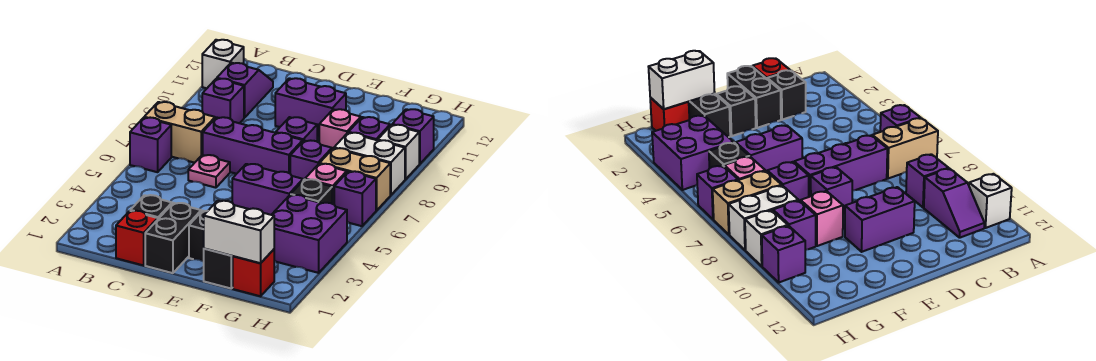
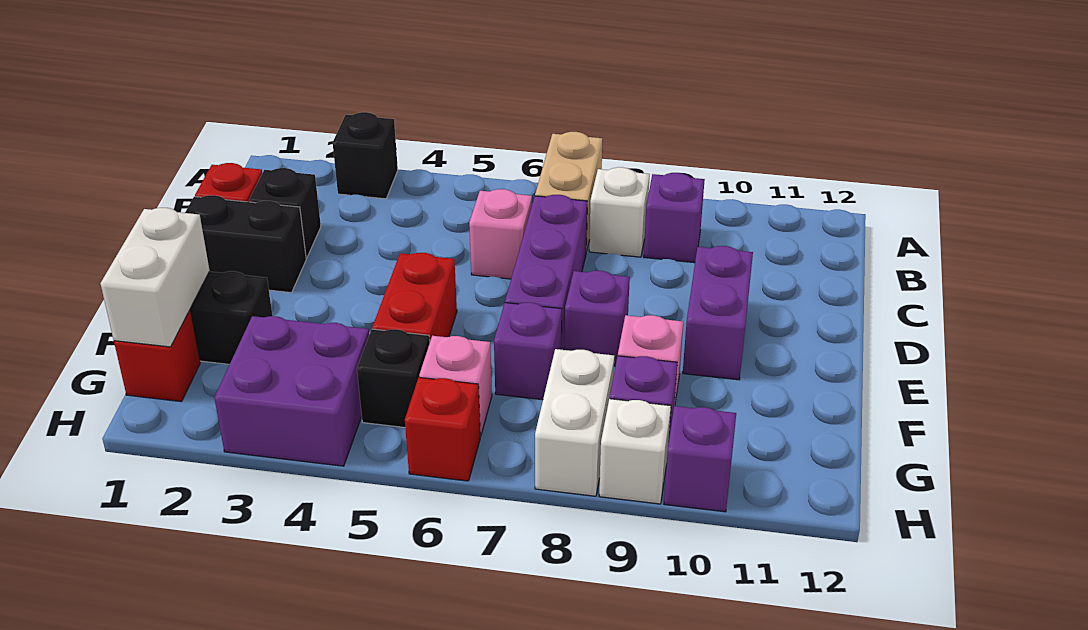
purple 1x1 brick [130,118,171,172] -> none
white 1x1 brick [202,40,244,88] -> white 1x1 brick moved to [589,167,650,257]
purple 1x2 slope [217,63,273,118] -> none
pink 1x1 plate [188,155,230,188] -> pink 1x1 brick [469,189,532,279]
black 1x1 brick [189,211,207,262] -> black 1x1 brick moved to [333,112,398,199]
purple 1x2 brick [232,164,303,215] -> red 1x2 brick [372,253,457,340]
tan 1x2 brick [320,148,390,211] -> none
purple 1x1 brick [334,171,376,226] -> red 1x1 brick [405,377,480,481]

